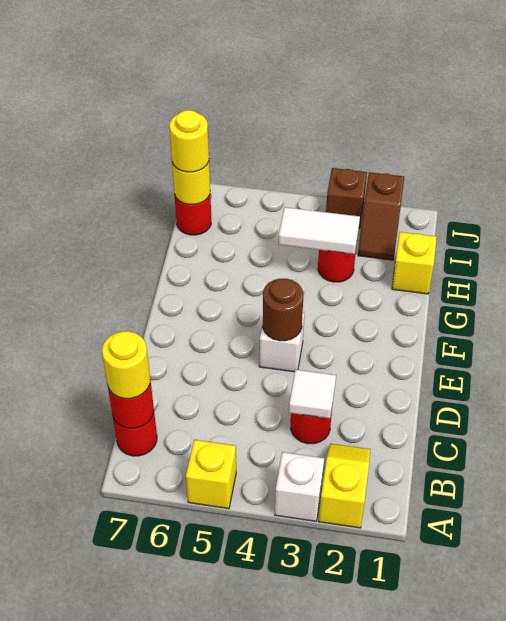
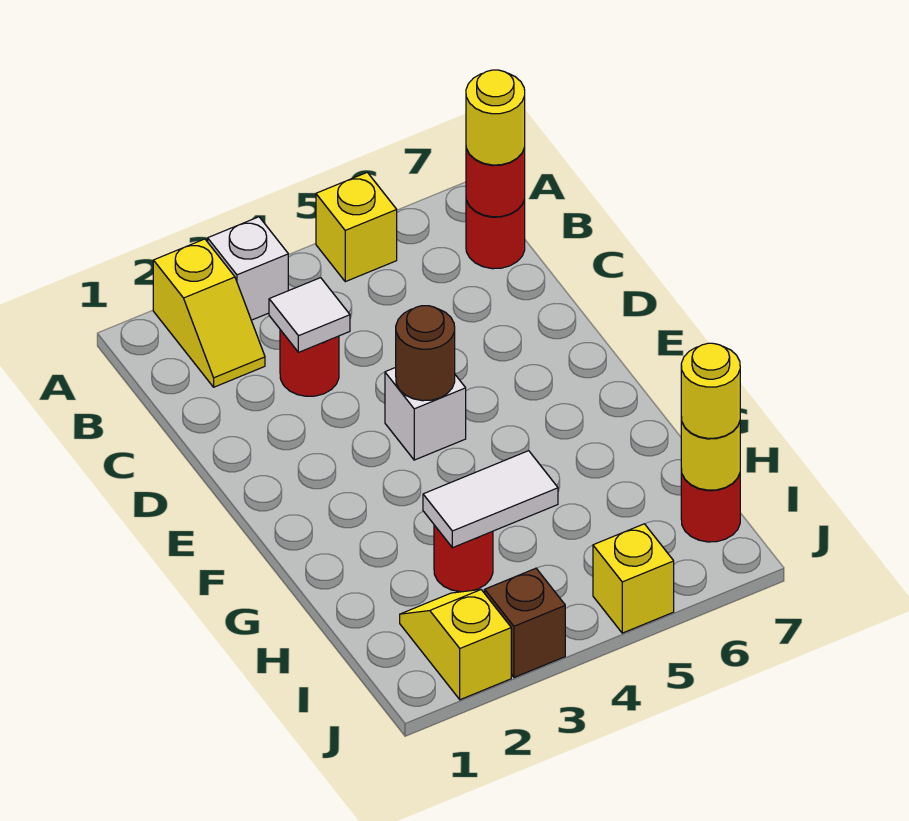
yellow 1x1 brick [392,232,437,294] -> yellow 1x1 brick moved to [593,524,674,633]
brown 1x2 slope [358,172,404,260] -> yellow 1x2 slope [400,590,511,700]

